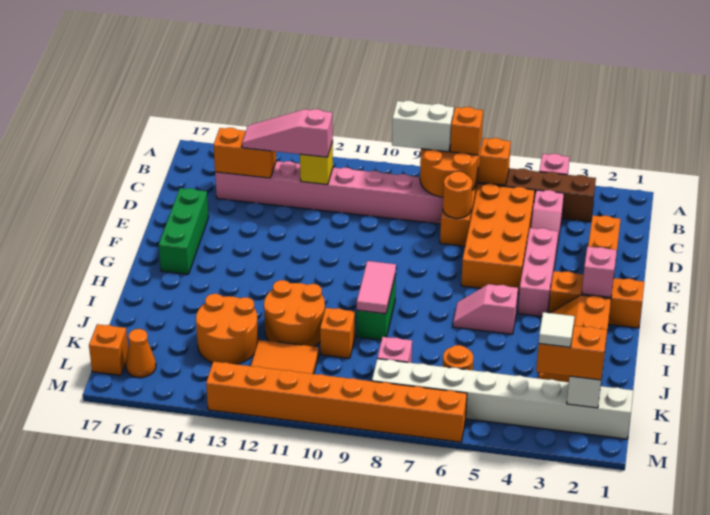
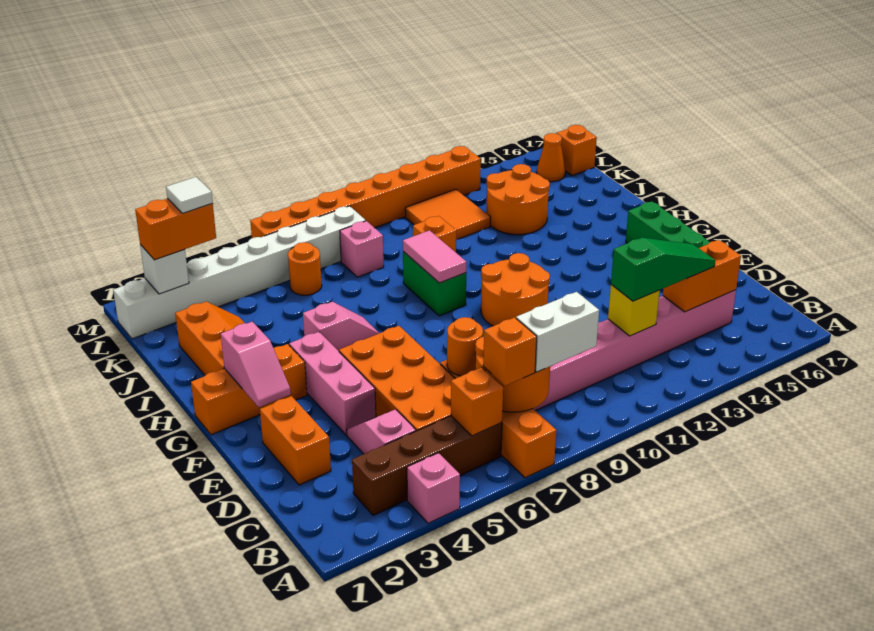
pink 1x3 slope [242,109,333,157] -> green 1x3 slope [611,238,715,301]
orange 2x2 round brick [264,280,325,346] -> orange 2x2 round brick moved to [481,253,550,326]

